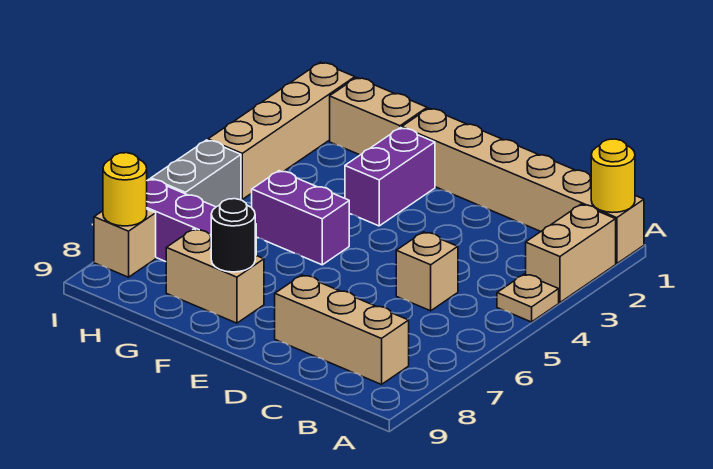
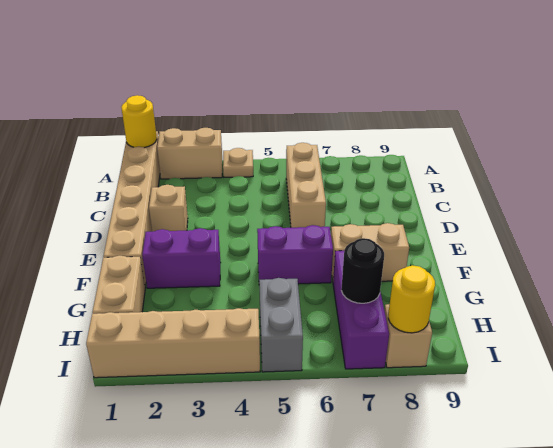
tan 1x3 brick [275,275,409,385] -> tan 1x3 brick moved to [286,143,326,228]
tan 1x1 brick [396,232,458,311] -> tan 1x1 brick moved to [149,185,188,232]
purple 1x2 brick [252,171,349,265] -> purple 1x2 brick turned to [257,225,333,284]
tan 1x2 brick [166,229,264,323] -> tan 1x2 brick turned to [331,223,409,281]
black 1x1 round brick [211,199,255,272] -> black 1x1 round brick moved to [341,238,384,303]
grey 1x2 brick [151,140,241,207] -> grey 1x2 brick turned to [259,278,303,372]

